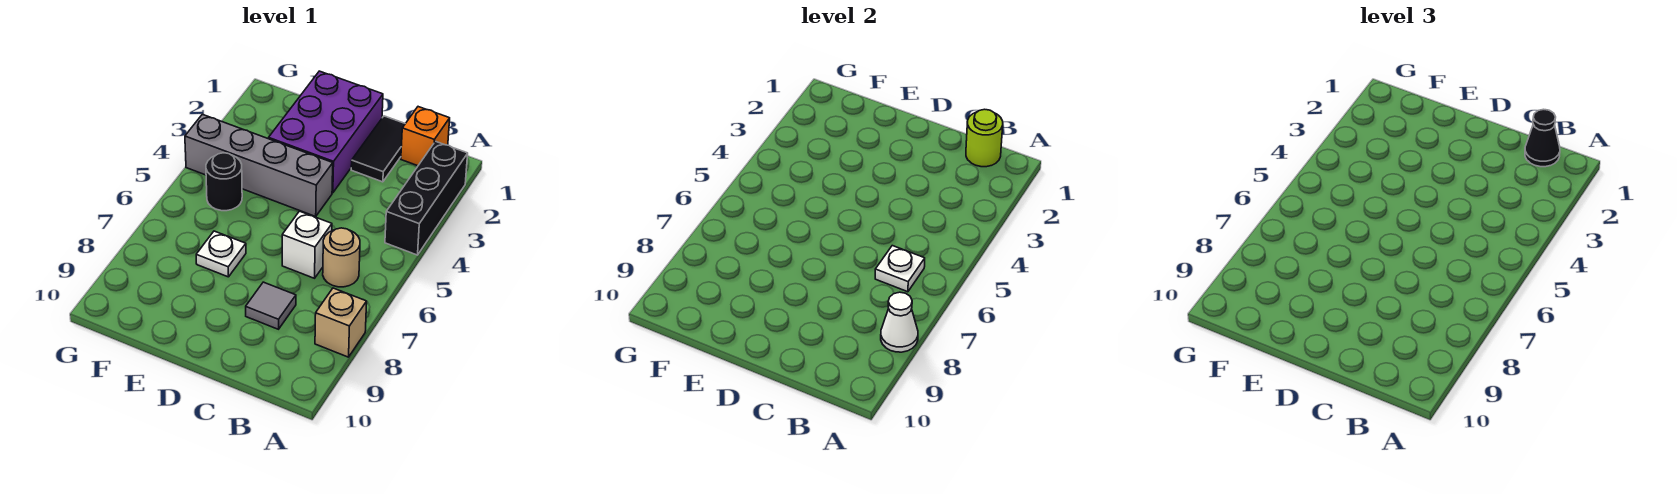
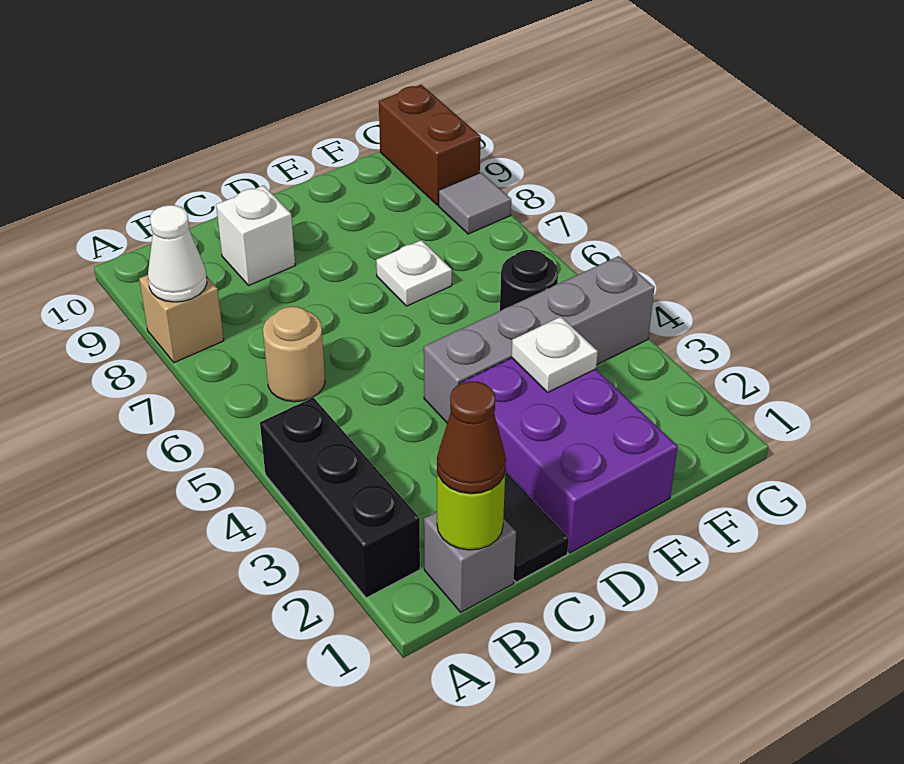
orange 1x1 brick [401,107,450,166] -> grey 1x1 brick [424,512,516,612]
black 1x1 cone [1525,109,1560,167] -> brown 1x1 cone [437,381,506,494]
white 1x1 plate [875,246,925,292] -> white 1x1 plate moved to [512,317,598,392]
white 1x1 brick [282,211,332,278] -> white 1x1 brick moved to [216,185,295,286]
grey 1x1 tile [246,282,296,329] -> grey 1x1 tile moved to [439,172,511,234]
none -> brown 1x2 brick [379,85,481,205]

